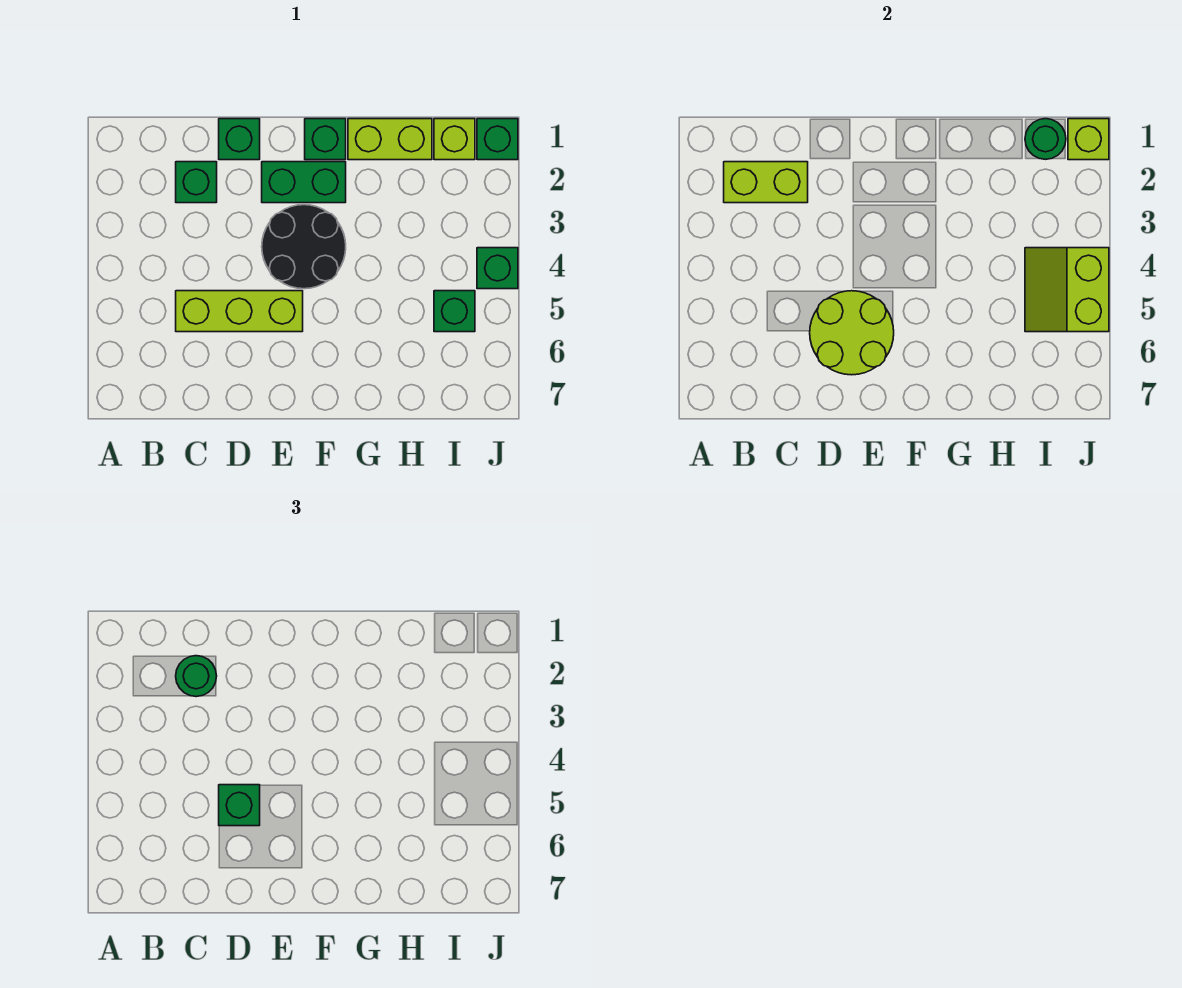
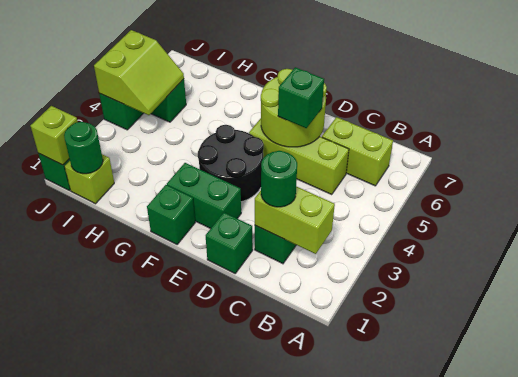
lime 1x2 brick [348,119,432,160] -> lime 1x2 brick moved to [322,117,393,186]

